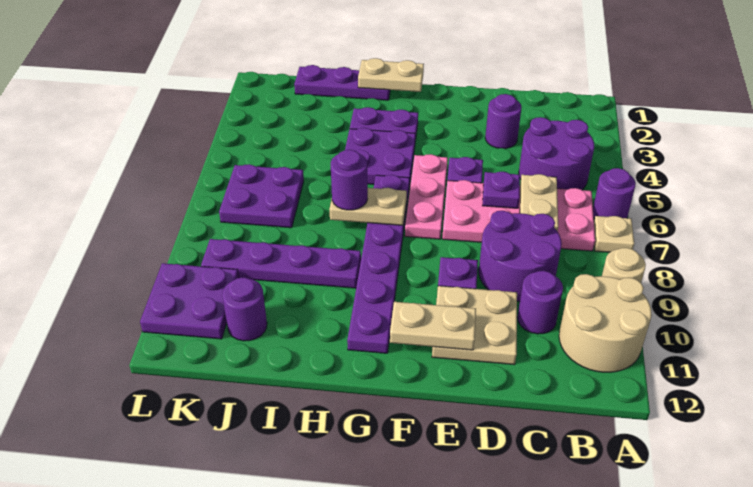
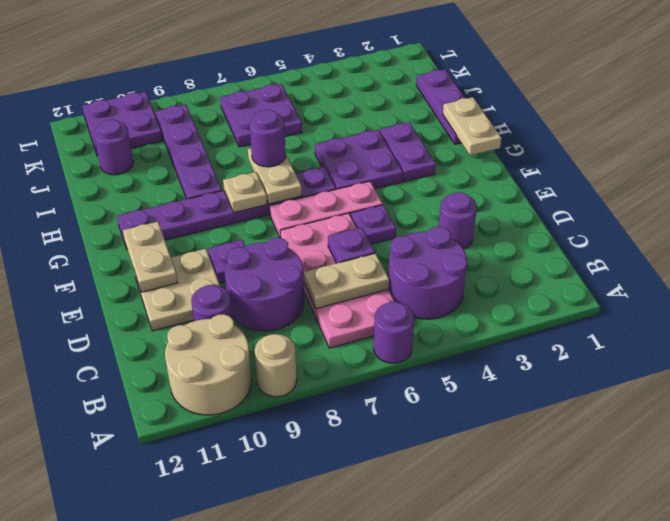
tan 1x1 plate [594,216,634,252] -> tan 1x1 plate moved to [223,172,267,213]

